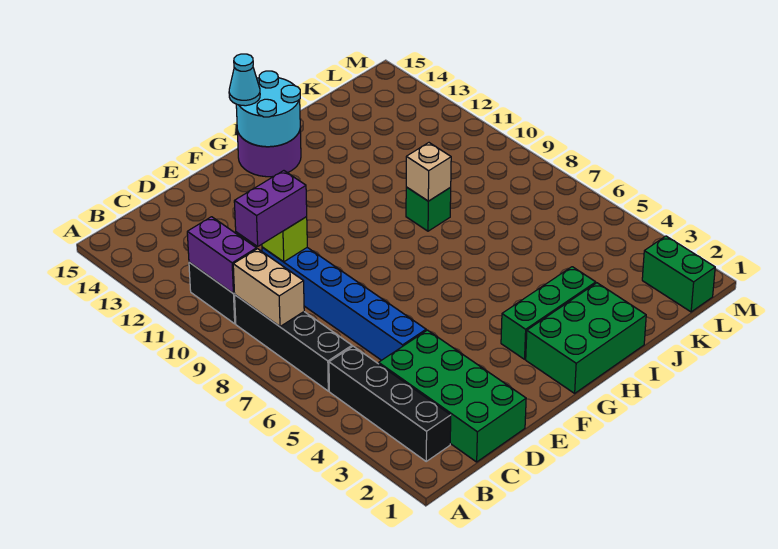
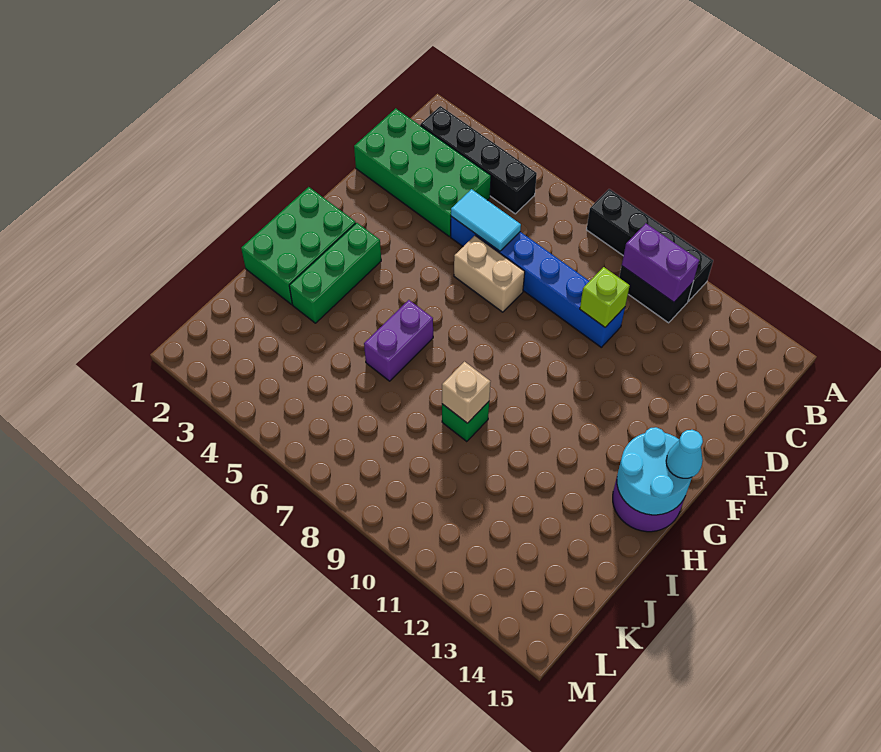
black 1x4 brick [235,295,352,391] -> black 1x4 brick moved to [587,189,713,301]
tan 1x2 brick [233,249,304,327] -> tan 1x2 brick moved to [454,236,525,312]
purple 1x2 brick [234,171,307,246] -> purple 1x2 brick moved to [364,300,433,381]
none -> cyan 1x2 tile [451,189,521,251]
green 1x2 brick [642,236,715,312] -> none

